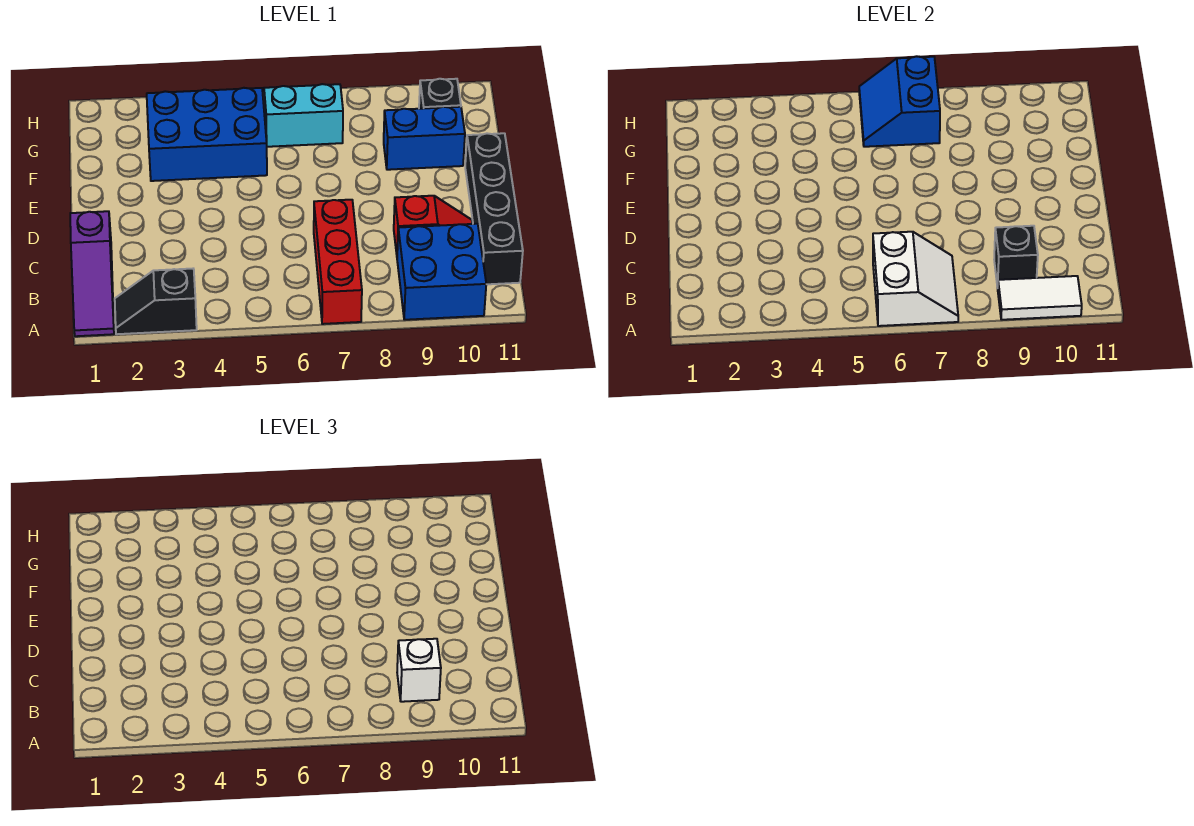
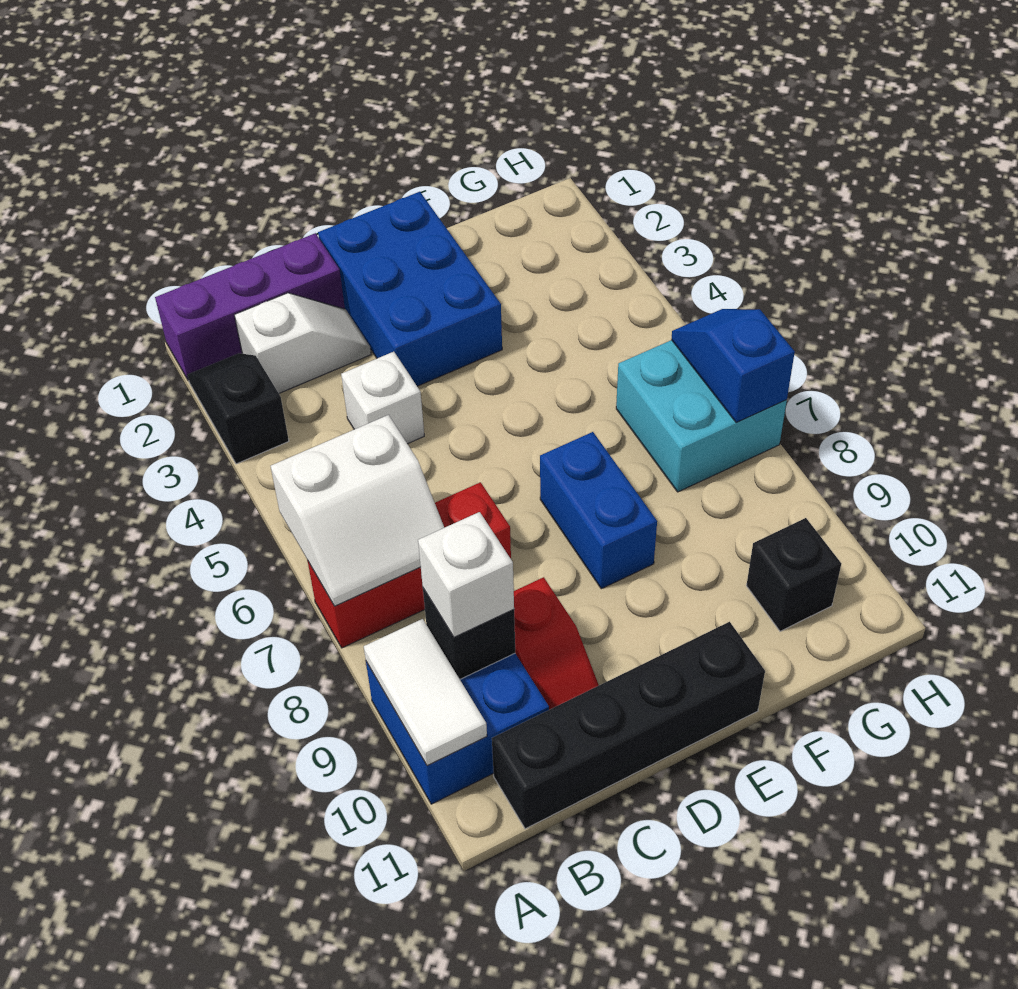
purple 1x3 slope [70,211,114,336] -> purple 1x3 brick [155,233,345,381]
none -> white 1x2 slope [234,293,371,393]
none -> white 1x1 brick [341,352,424,444]
blue 2x3 brick [147,88,267,181] -> blue 2x3 brick moved to [318,192,502,386]
blue 1x2 brick [384,107,465,170] -> blue 1x2 brick moved to [540,432,657,589]
cyan 1x2 brick [264,84,343,147] -> cyan 2x2 brick [616,340,787,492]
blue 2x2 slope [859,56,940,147] -> blue 1x2 slope [671,309,795,422]

